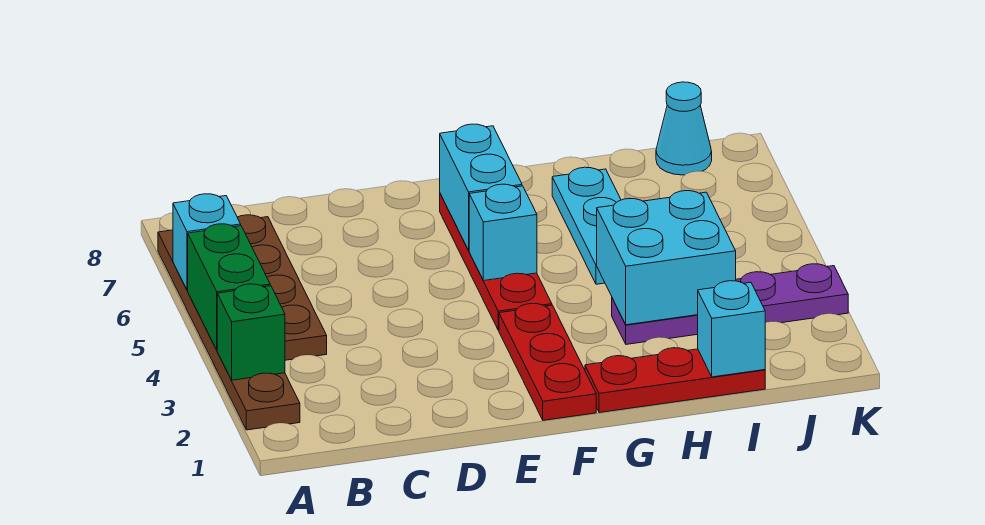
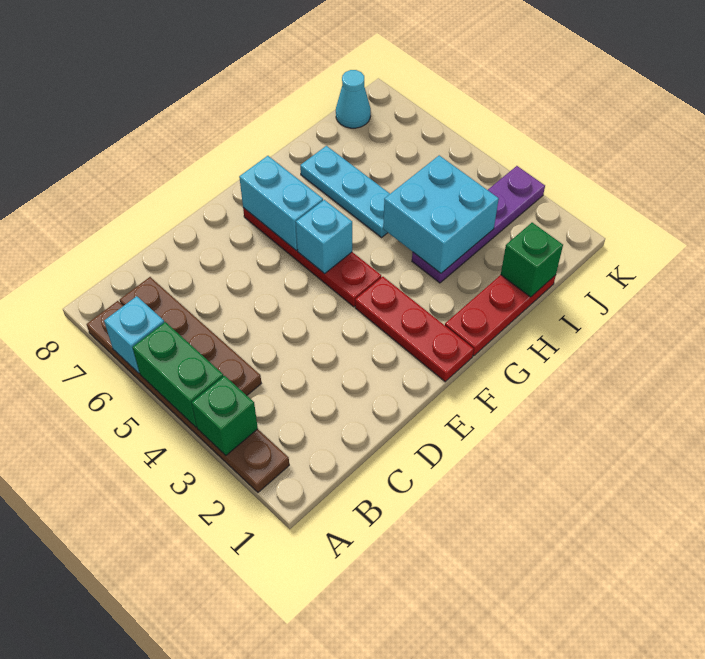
cyan 1x1 brick [698,281,765,377] -> green 1x1 brick [501,223,563,297]

